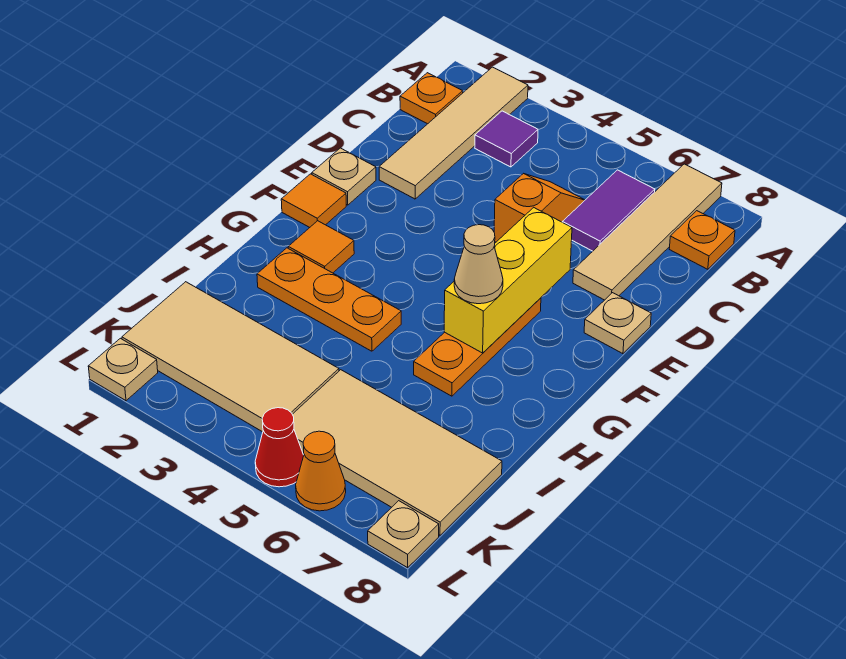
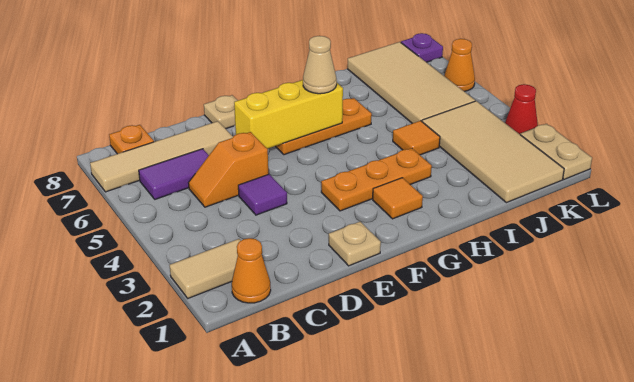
tan 1x4 tile [379,67,528,199] -> tan 1x2 tile [170,239,241,298]
orange 1x1 plate [400,73,463,124] -> orange 1x1 cone [232,238,271,303]
purple 1x1 tile [475,111,538,167] -> purple 1x1 tile moved to [238,174,287,215]
orange 1x1 tile [281,174,346,228] -> orange 1x1 tile moved to [393,121,440,155]
orange 1x3 plate [257,248,401,351] -> orange 1x3 plate turned to [321,148,432,211]
tan 1x1 plate [88,338,158,401] -> tan 1x2 plate [520,124,592,179]
red 1x1 cone [255,408,304,487] -> red 1x1 cone moved to [505,84,538,134]
tan 1x1 plate [368,501,439,568] -> purple 1x1 plate [401,33,443,62]

